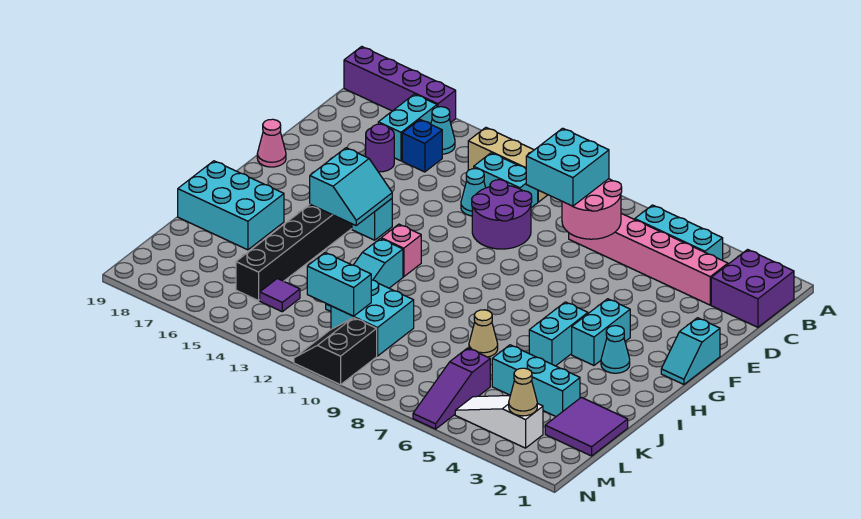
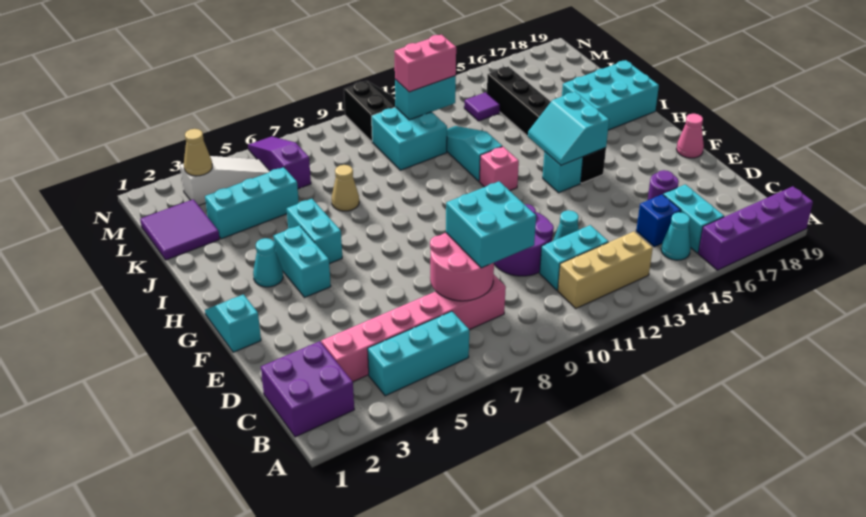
none -> pink 1x2 brick [394,35,456,92]

